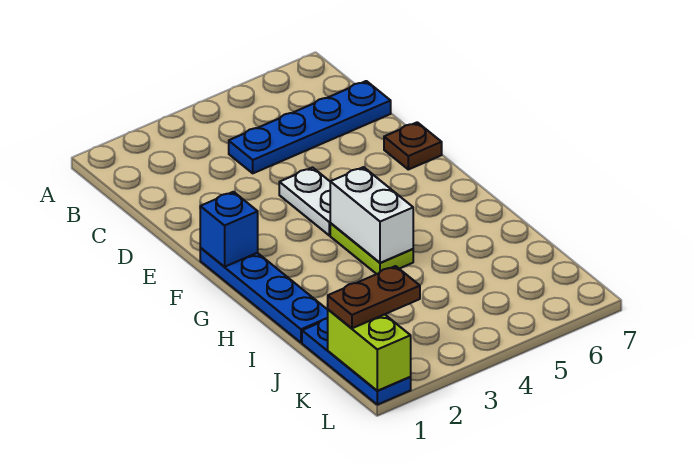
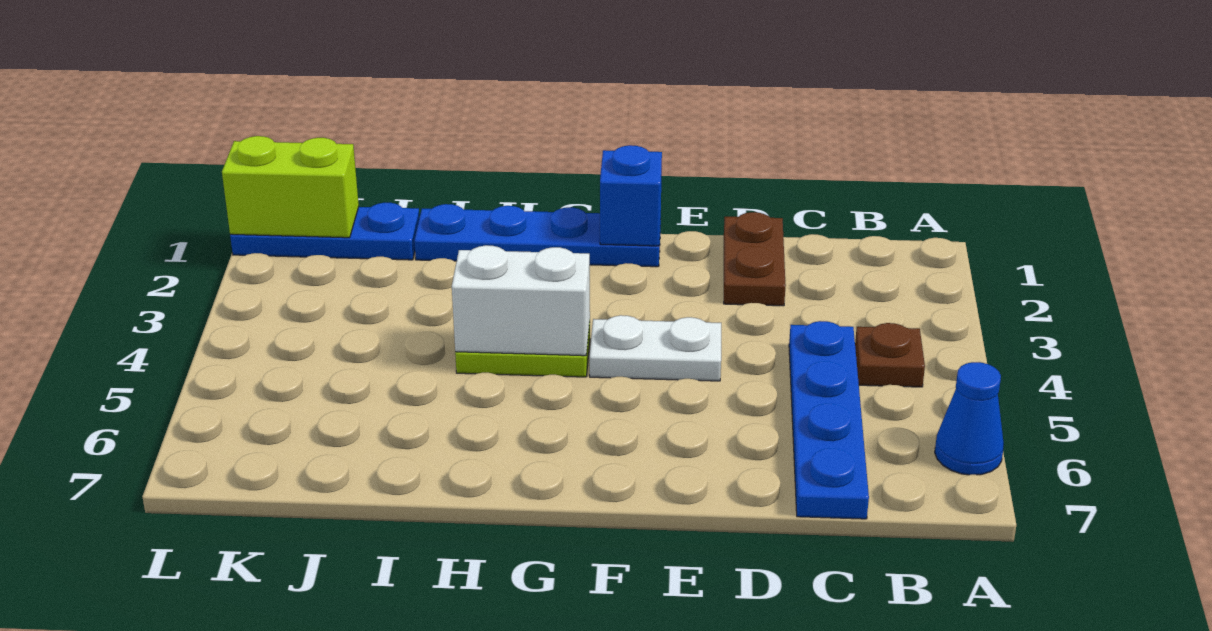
none -> blue 1x1 cone [935,362,1004,475]
brown 1x1 plate [384,122,442,169] -> brown 1x1 plate moved to [855,323,925,387]
brown 1x2 plate [328,266,420,328] -> brown 1x2 plate moved to [724,212,786,306]

